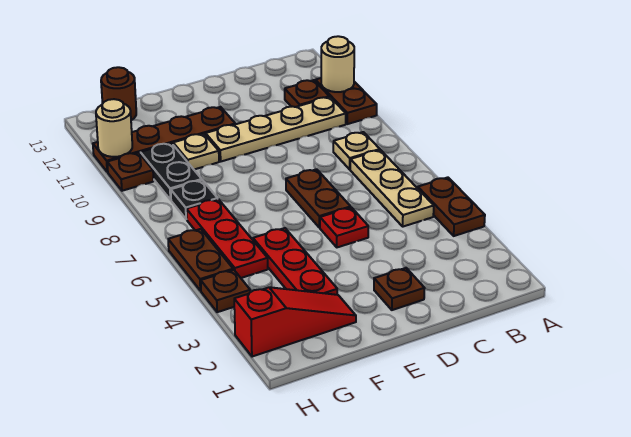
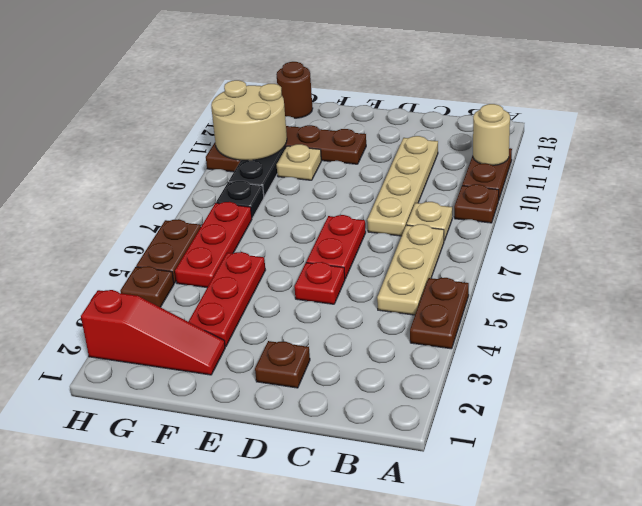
tan 1x4 plate [206,97,346,161] -> tan 1x4 plate turned to [367,136,438,236]
brown 1x1 plate [285,80,329,107] -> brown 1x1 plate moved to [454,184,499,223]
brown 1x2 plate [286,169,351,228] -> red 1x2 plate [306,215,366,279]
tan 1x1 round brick [96,99,132,157] -> tan 2x2 round brick [211,80,287,160]

